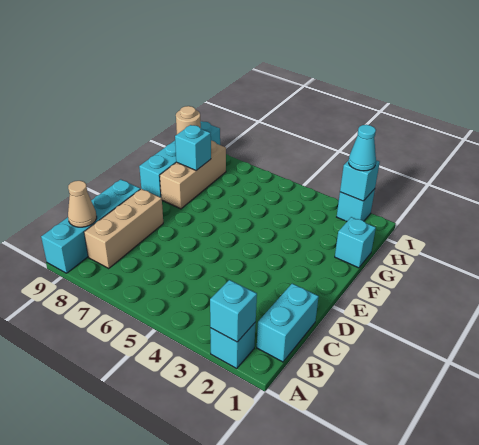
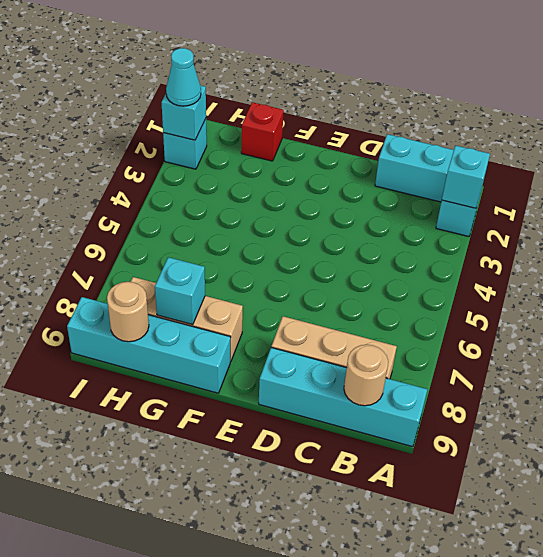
tan 1x1 cone [68,181,97,227] -> tan 1x1 round brick [344,345,388,406]
cyan 1x1 brick [335,217,376,268] -> red 1x1 brick [241,102,284,161]

